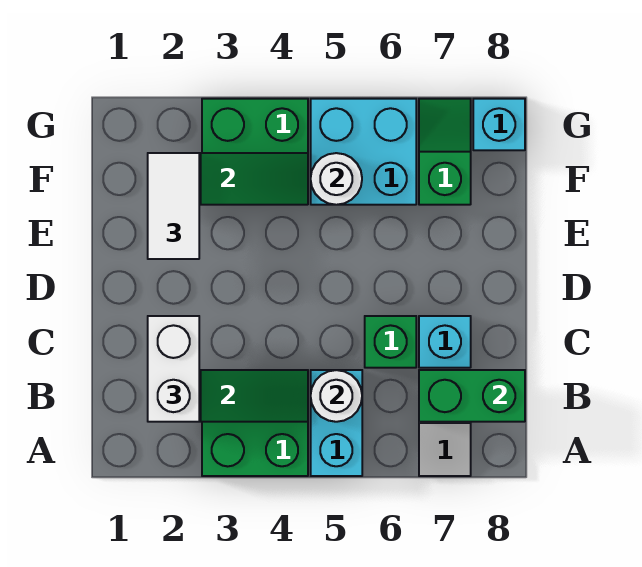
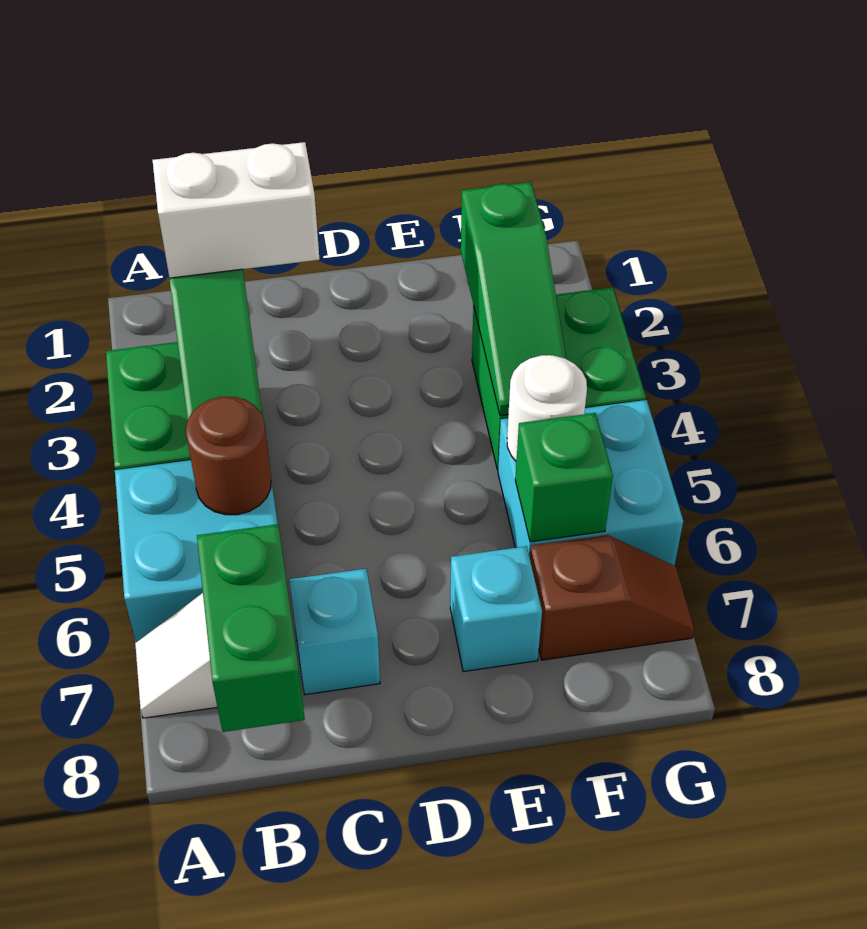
cyan 1x2 brick [311,370,362,476] -> cyan 2x2 brick [115,460,277,642]
white 1x1 round brick [311,370,362,422] -> brown 1x1 round brick [186,397,271,515]
green 1x1 brick [365,316,416,368] -> green 1x1 brick moved to [515,413,613,542]
white 1x2 tile [148,153,199,259] -> none
green 1x2 slope [419,99,471,205] -> brown 1x2 slope [530,535,694,660]
cyan 1x1 brick [473,99,525,150] -> cyan 1x1 brick moved to [450,546,542,672]

